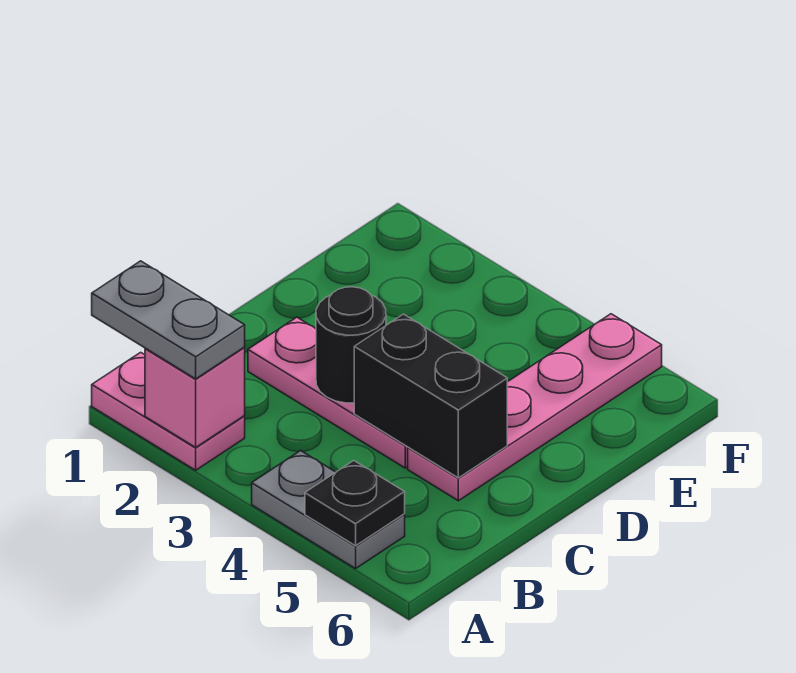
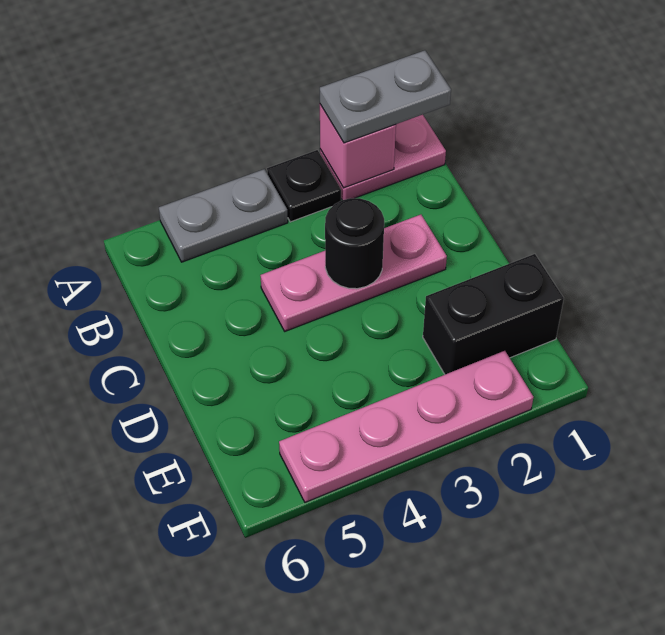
black 1x1 plate [305,461,405,546] -> black 1x1 plate moved to [267,150,341,222]
black 1x2 brick [354,314,507,478] -> black 1x2 brick moved to [423,254,564,374]
pink 1x4 plate [408,314,662,501] -> pink 1x4 plate turned to [279,351,533,502]

